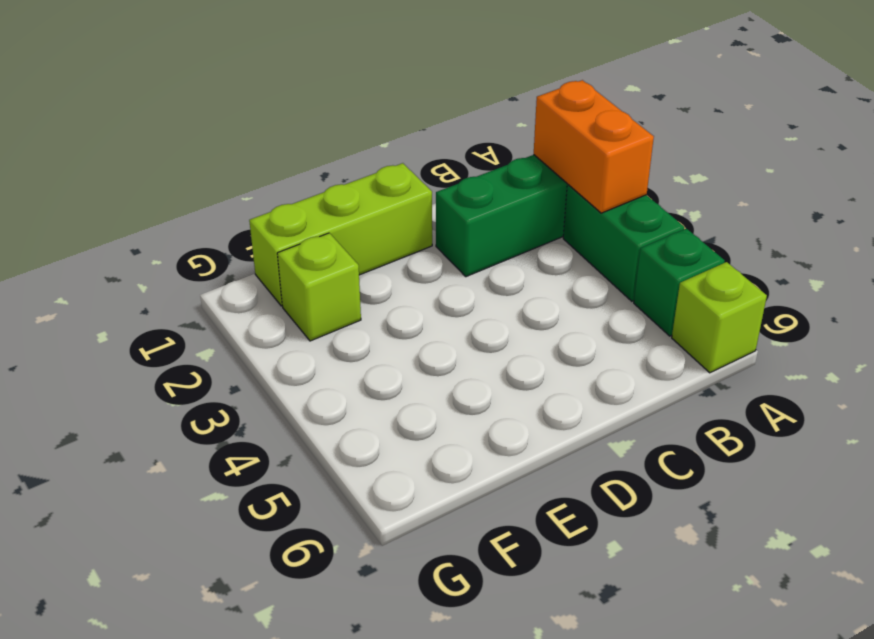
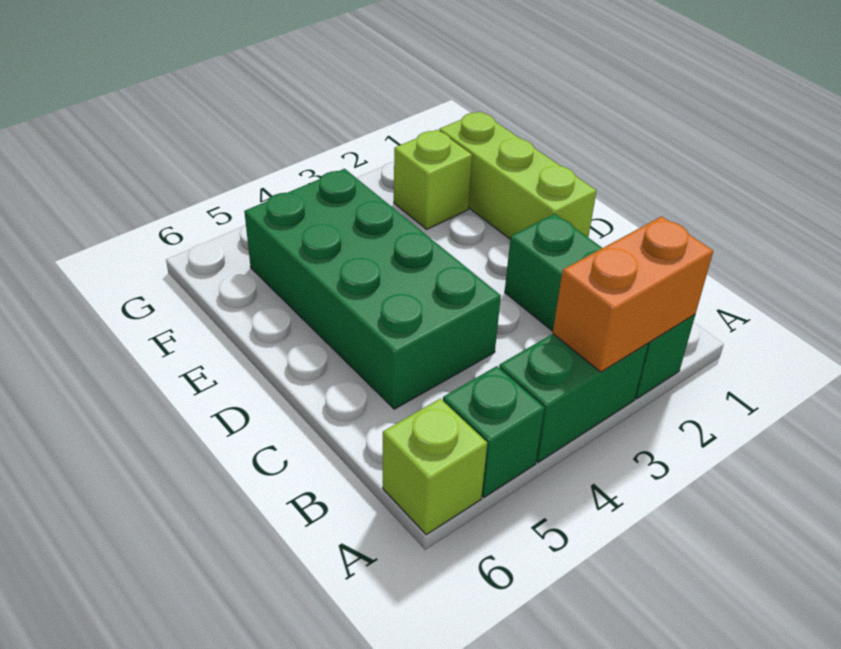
none -> green 2x4 brick [244,169,501,409]

